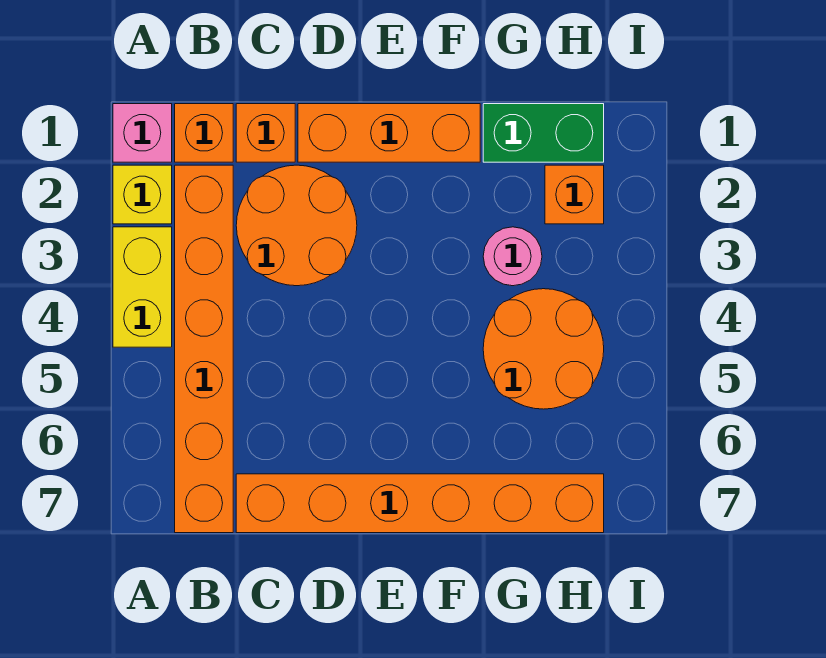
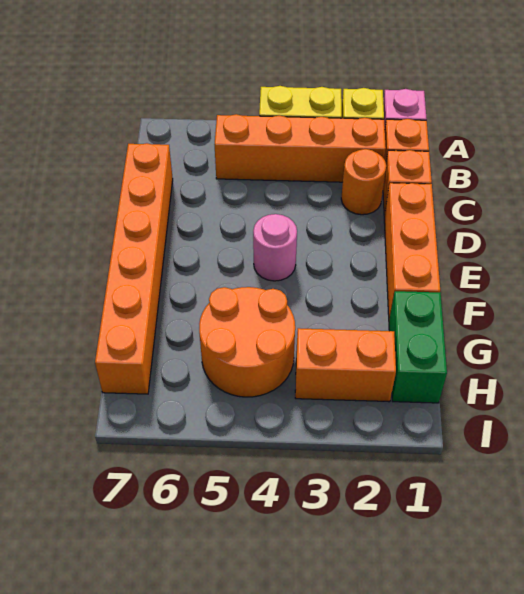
orange 1x6 brick [175,165,233,533] -> orange 1x4 brick [214,114,386,182]
orange 2x2 round brick [236,165,357,286] -> orange 1x1 round brick [341,149,386,215]
pink 1x1 round brick [483,227,542,286] -> pink 1x1 round brick moved to [253,214,297,281]
orange 1x1 brick [545,165,604,224] -> orange 1x2 brick [295,328,396,402]

